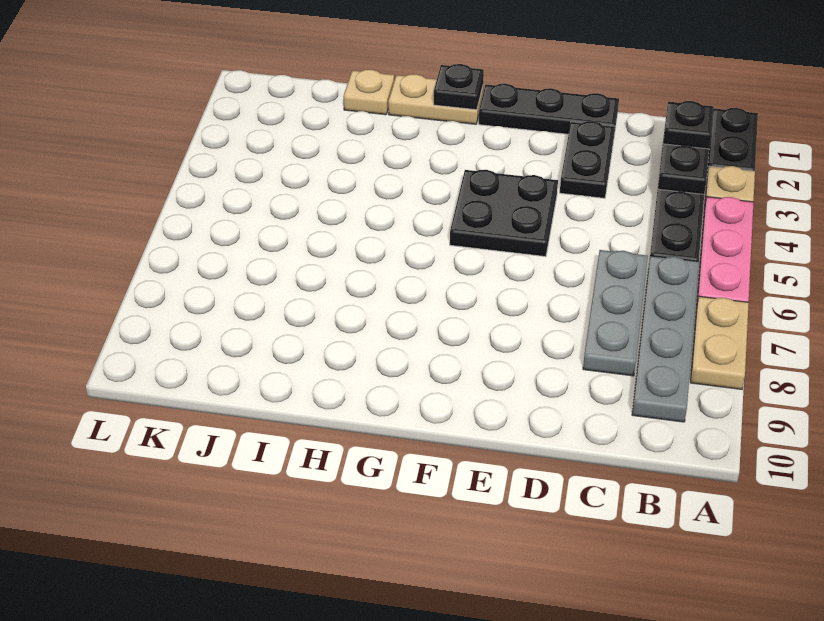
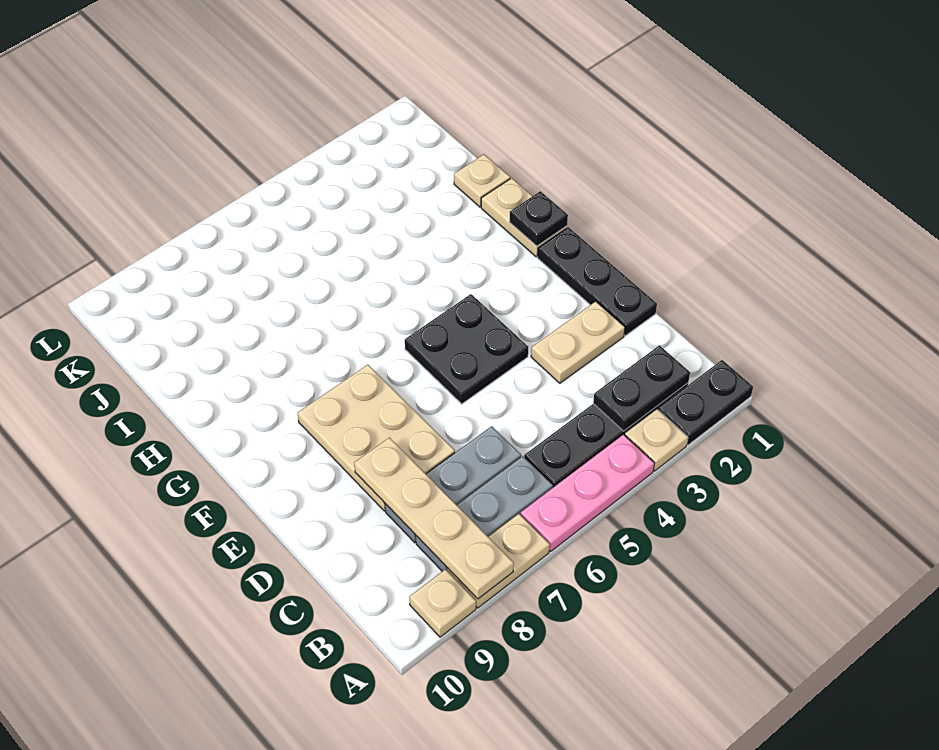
none -> tan 1x4 plate [354,438,514,599]
none -> tan 1x1 plate [409,569,476,637]
black 1x1 plate [663,101,714,149] -> none
grey 1x4 plate [632,256,699,422] -> grey 1x3 plate [416,456,553,571]
black 1x2 plate [560,121,615,198] -> tan 1x2 plate [531,301,625,383]
none -> tan 2x3 plate [298,365,455,511]

